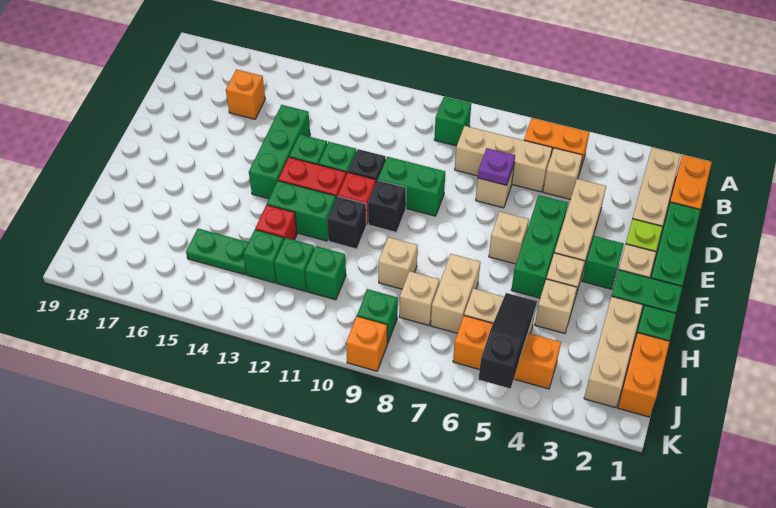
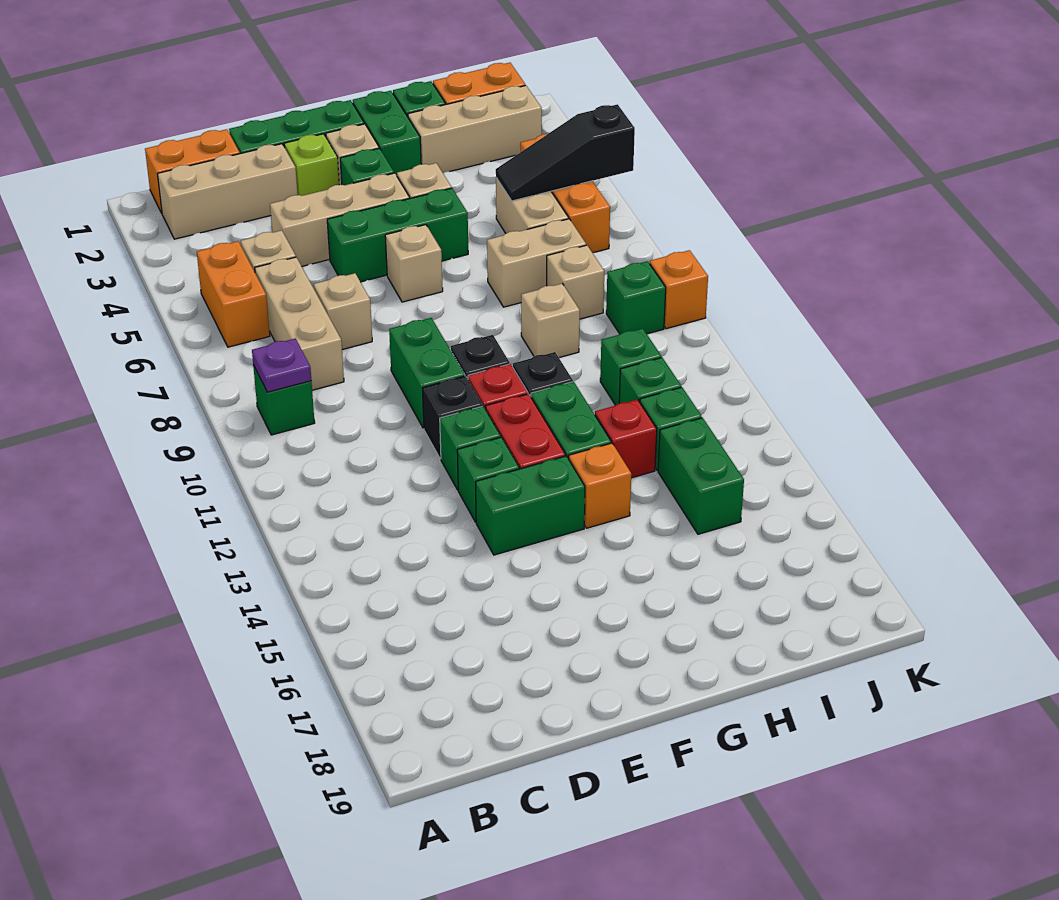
orange 1x1 brick [226,69,265,119] -> orange 1x1 brick moved to [569,443,631,528]
purple 1x1 plate [478,148,515,185] -> purple 1x1 plate moved to [252,338,311,392]
green 1x3 brick [249,105,310,199] -> green 1x2 brick [476,456,585,555]
tan 1x1 brick [535,279,577,333] -> none
green 1x2 plate [186,229,249,275] -> green 1x2 brick [658,418,744,534]

